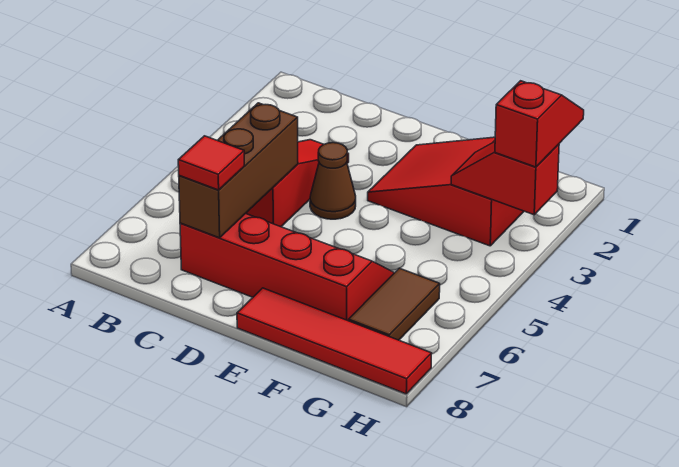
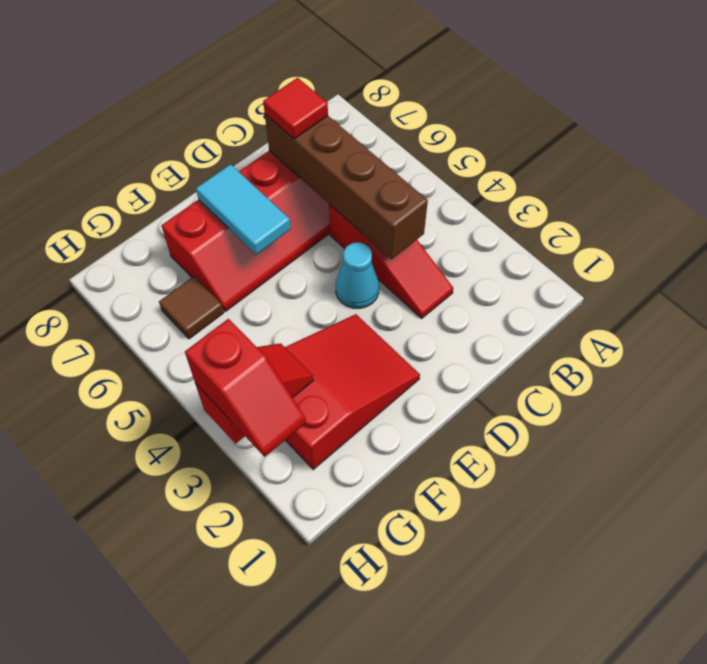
brown 1x3 brick [179,103,298,238] -> brown 1x4 brick [265,114,428,259]
brown 1x1 cone [310,143,356,219] -> cyan 1x1 cone [336,242,379,308]
none -> cyan 1x2 tile [196,165,291,255]
red 1x4 tile [237,288,432,394] -> none
brown 1x2 tile [349,268,440,340] -> brown 1x1 tile [159,276,224,339]

